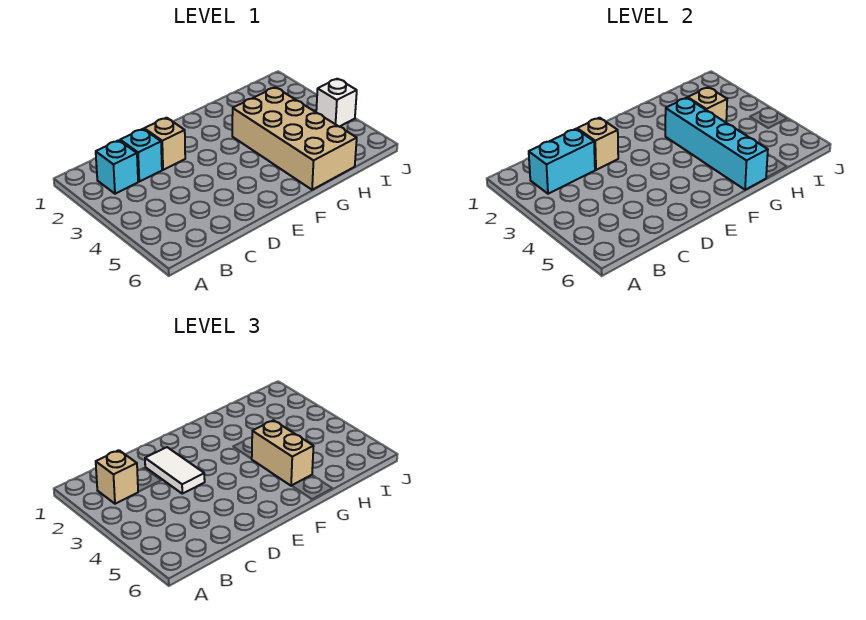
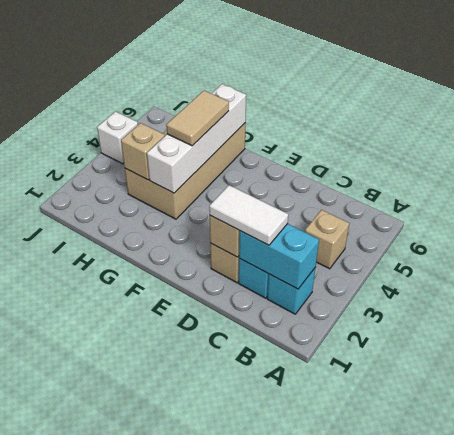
tan 1x1 brick [96,450,138,504] -> tan 1x1 brick moved to [305,210,349,269]
white 1x2 tile [145,447,205,494] -> white 1x2 tile turned to [209,185,288,245]
cyan 1x4 brick [665,98,768,190] -> white 1x4 brick [147,84,246,193]
tan 1x2 brick [252,420,314,486] -> tan 1x2 tile [166,91,229,146]

